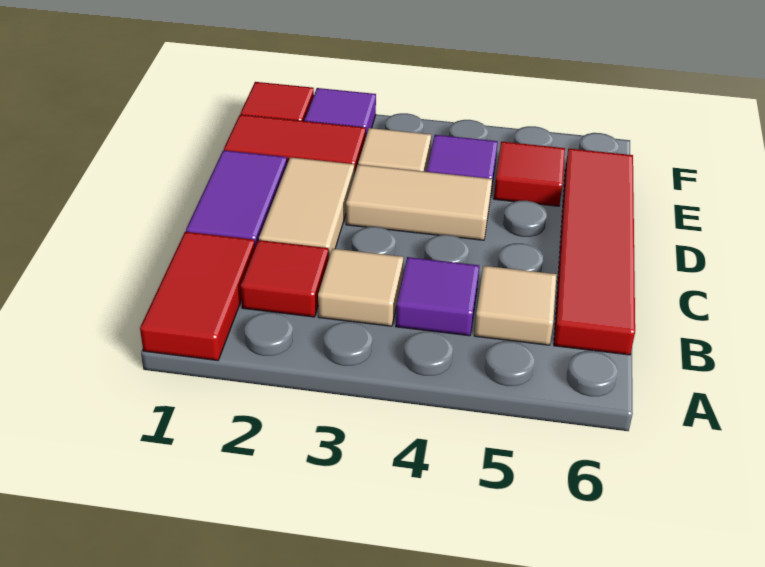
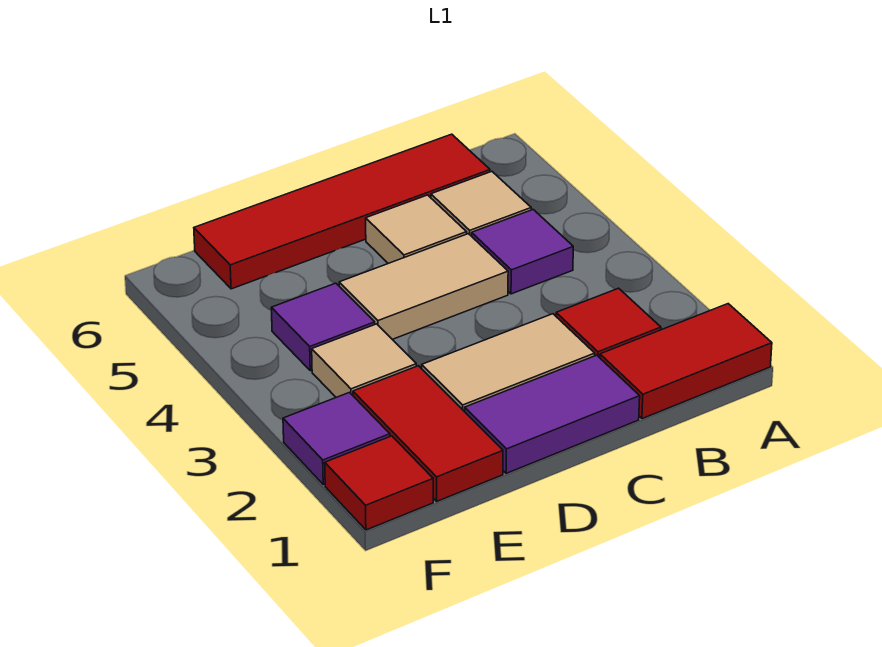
tan 1x1 tile [318,249,403,326] -> tan 1x1 tile moved to [366,195,467,263]
tan 1x2 tile [346,165,492,240] -> tan 1x2 tile turned to [339,234,508,339]
red 1x1 tile [494,142,565,206] -> none

